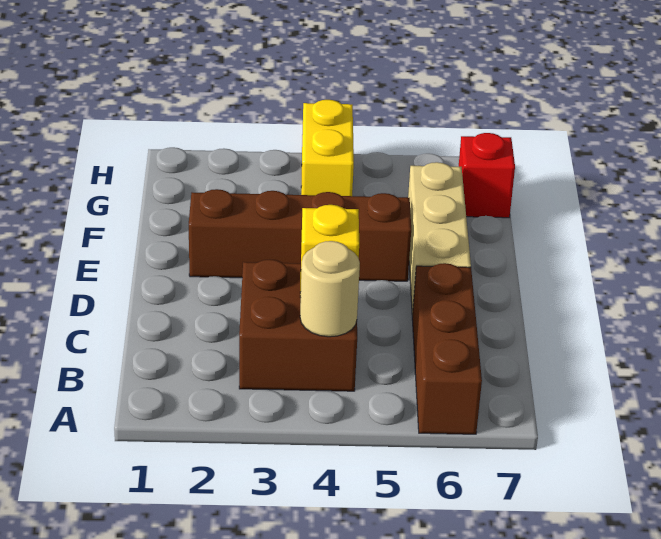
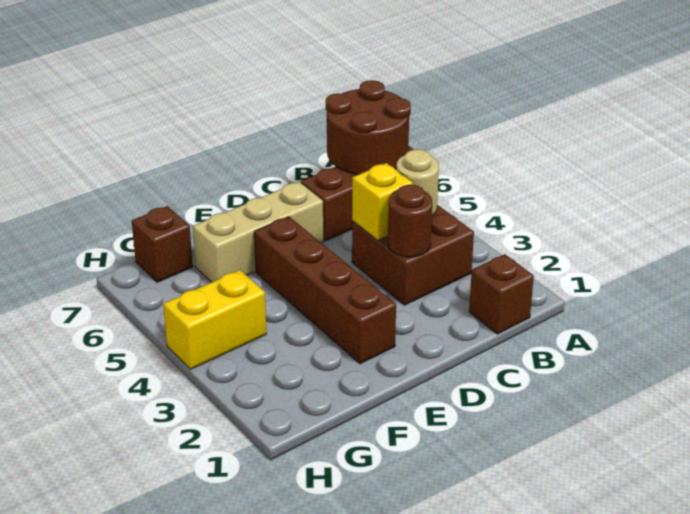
none -> brown 2x2 round brick [326,80,411,174]
none -> brown 1x1 brick [469,254,534,334]
none -> brown 1x1 round brick [388,185,432,257]
red 1x1 brick [459,133,515,218] -> brown 1x1 brick [132,206,193,282]

